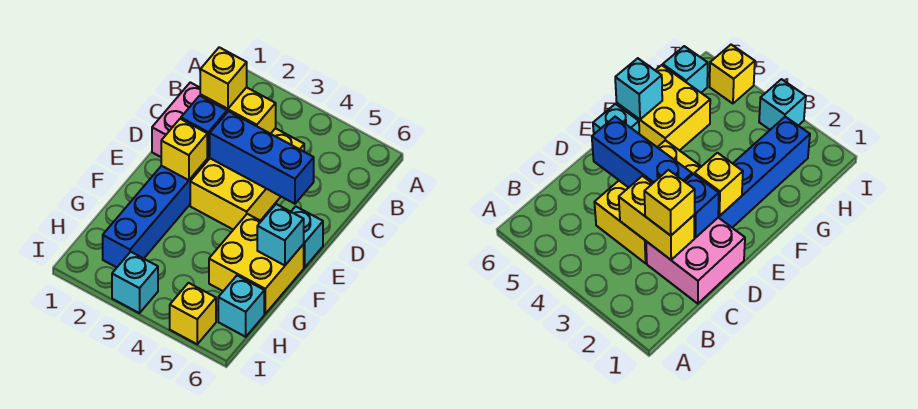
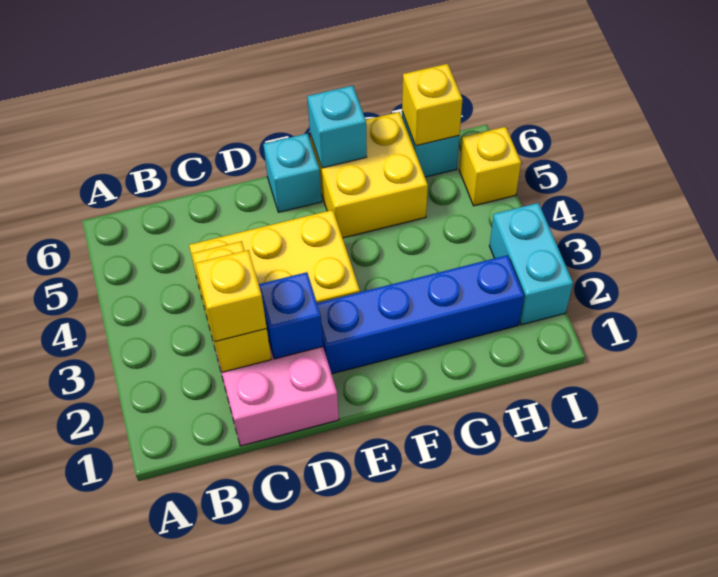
blue 1x3 brick [210,111,314,204] -> none
yellow 1x1 brick [161,119,207,180] -> yellow 1x1 brick moved to [402,64,463,146]
cyan 1x1 brick [112,252,158,313] -> cyan 1x2 brick [489,203,573,325]

